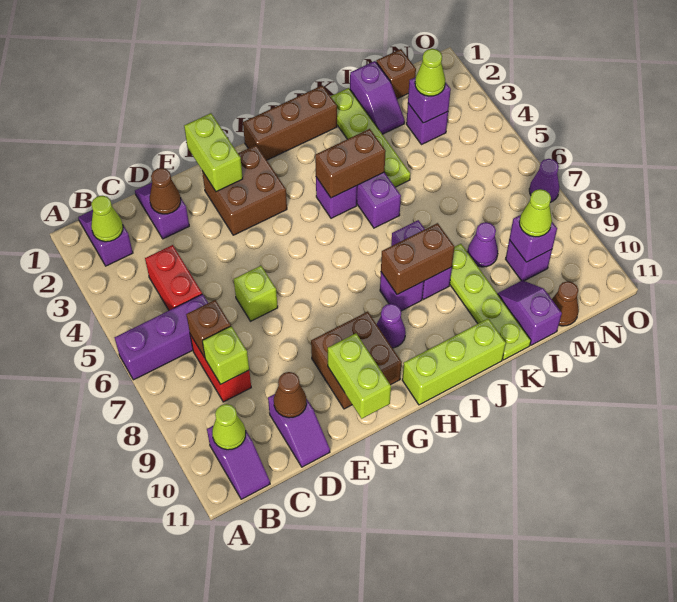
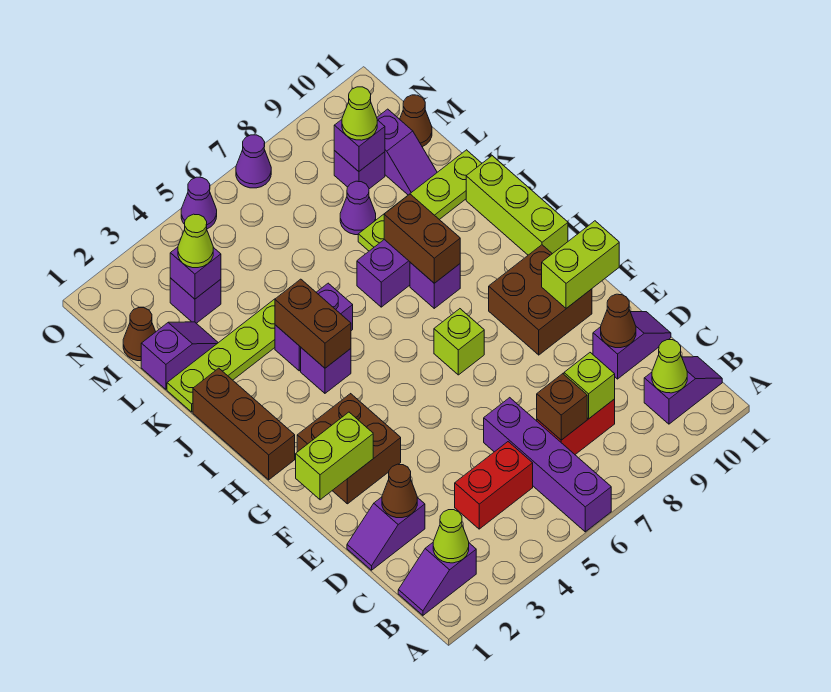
purple 1x3 brick [114,294,208,380] -> purple 1x4 brick [484,398,611,532]
lime 1x1 brick [234,266,278,321] -> lime 1x1 brick moved to [434,309,484,375]
purple 1x1 cone [377,304,406,348] -> purple 1x1 cone moved to [181,177,217,229]
purple 1x2 slope [497,280,562,345] -> purple 1x2 slope turned to [377,109,437,195]
brown 1x1 brick [376,49,416,99] -> brown 1x1 cone [123,308,156,361]

